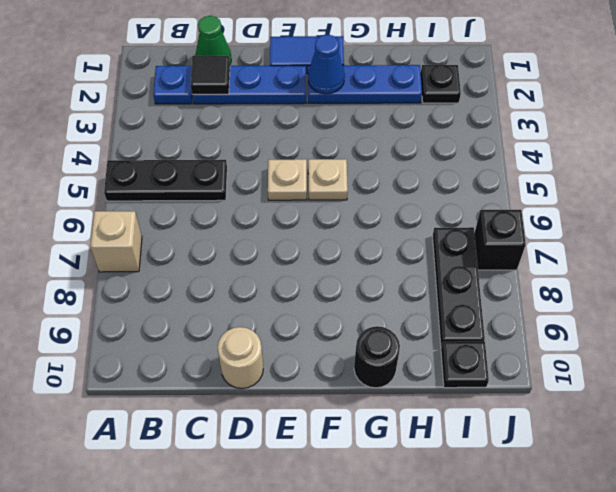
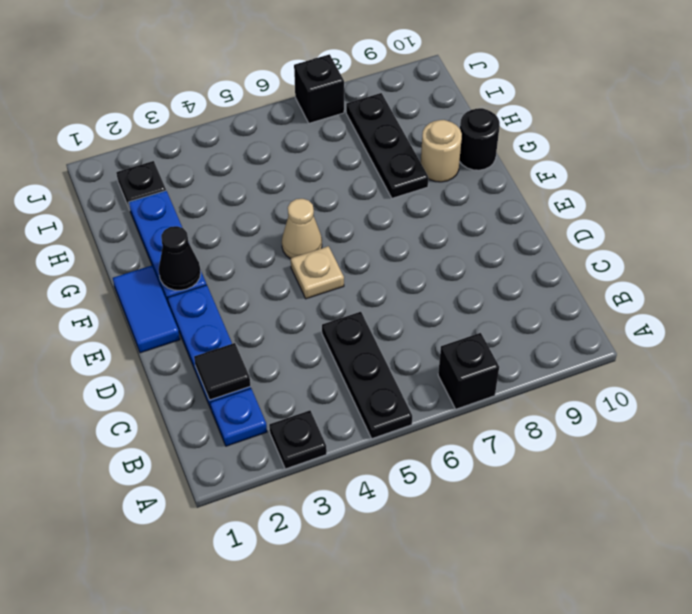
tan 1x1 brick [90,211,142,272] -> black 1x1 brick [438,333,499,409]
green 1x1 cone [195,16,231,64] -> none
tan 1x1 round brick [218,327,263,389] -> tan 1x1 round brick moved to [421,120,462,182]
blue 1x1 cone [308,34,345,94] -> black 1x1 cone [159,226,201,290]
tan 1x1 plate [308,159,348,200] -> tan 1x1 cone [282,199,322,259]
black 1x3 plate [433,227,485,347] -> black 1x3 plate turned to [346,93,429,198]
black 1x1 plate [441,341,489,388] -> black 1x1 plate moved to [269,410,327,469]

